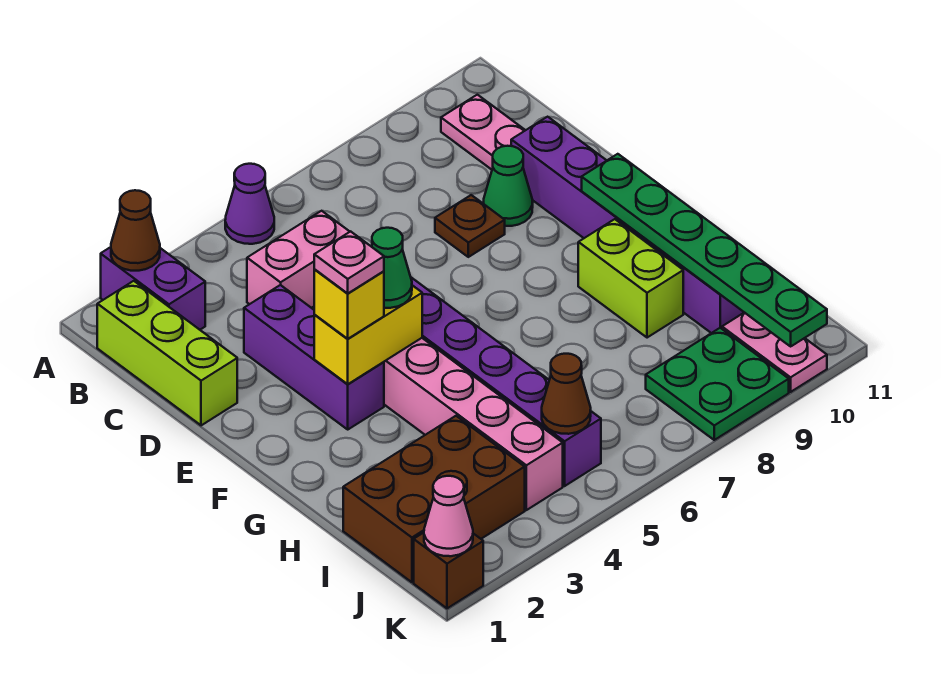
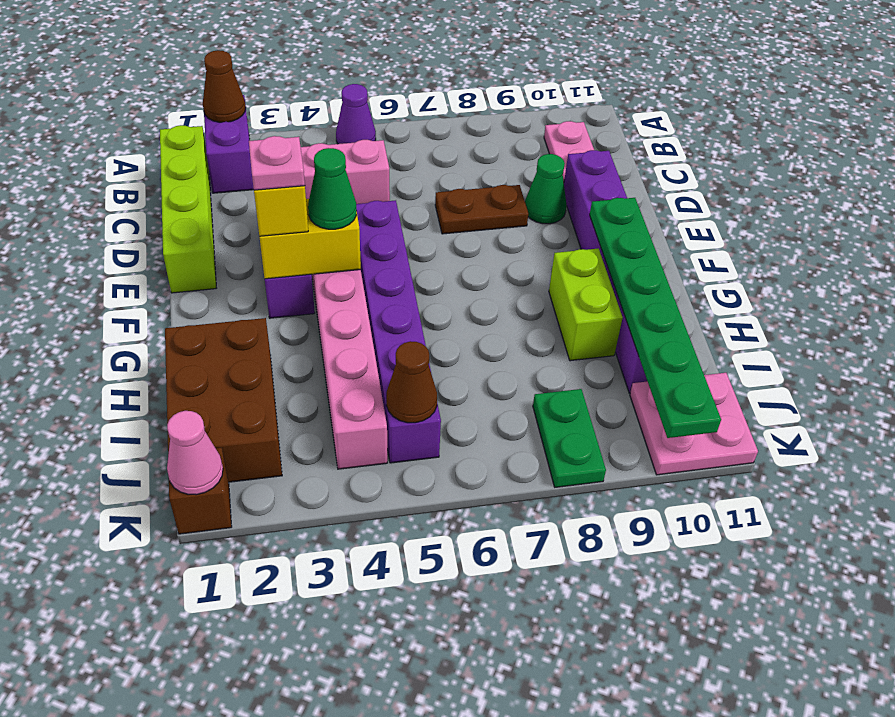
lime 1x3 brick [97,281,237,425] -> lime 1x4 brick [160,125,216,293]
brown 1x1 plate [435,195,505,257] -> brown 1x2 plate [435,185,528,234]
brown 2x3 brick [343,416,525,582] -> brown 2x3 brick turned to [165,318,282,482]
green 2x2 plate [646,328,789,440] -> green 1x2 plate [533,389,606,487]
pink 1x2 plate [722,312,827,392] -> pink 2x2 plate [630,373,758,475]

